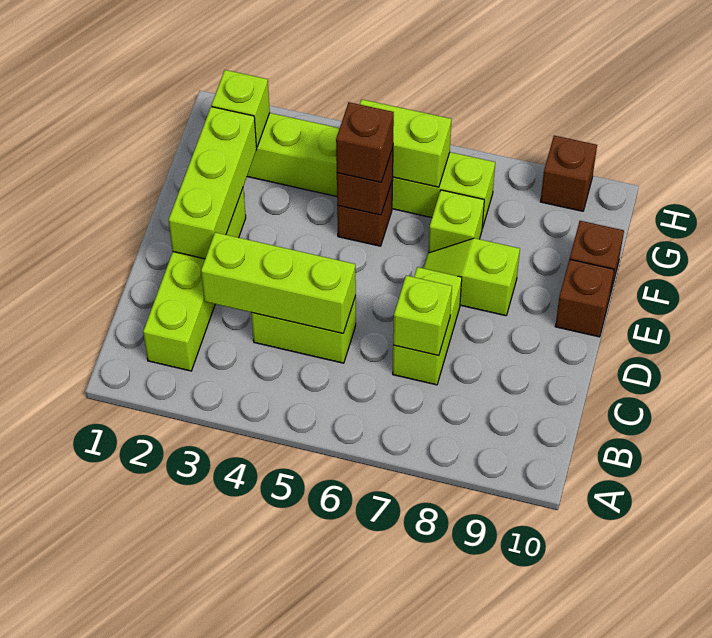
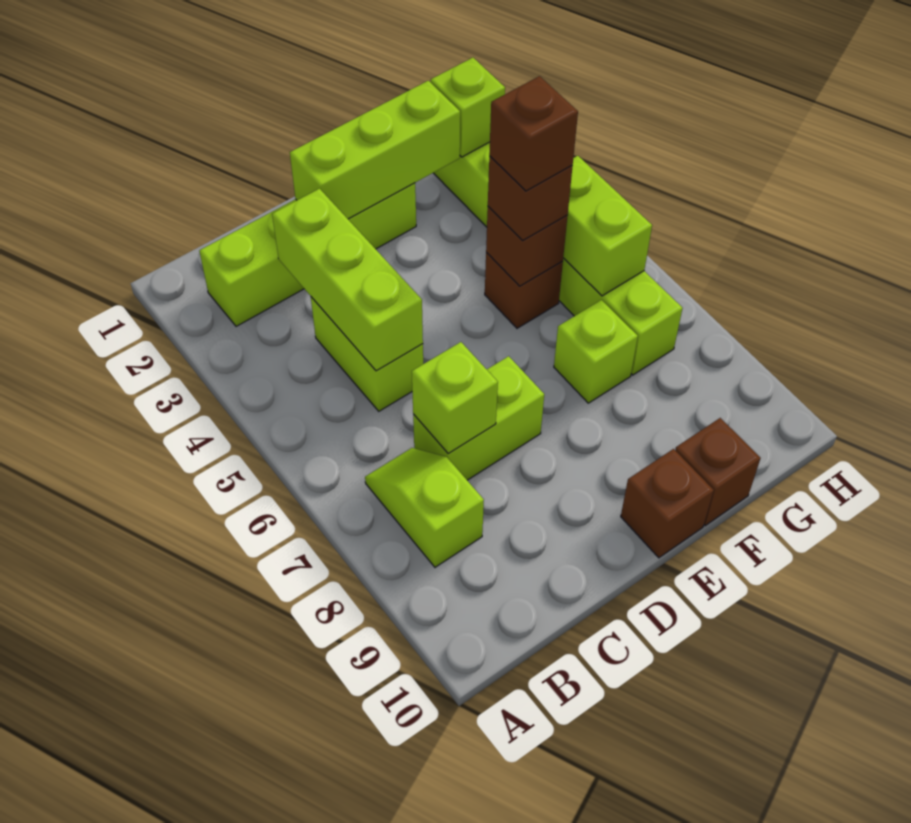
lime 1x2 slope [424,238,520,316] -> lime 1x2 slope moved to [365,448,484,567]
brown 1x1 brick [540,136,597,211] -> brown 1x1 brick moved to [489,76,578,191]

